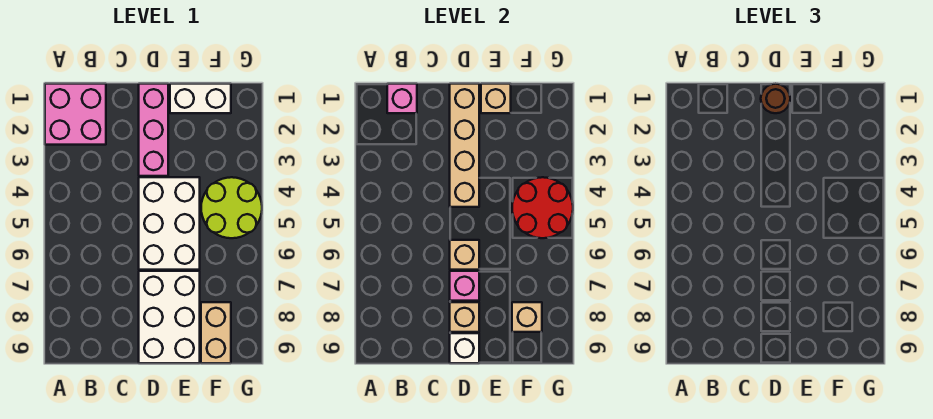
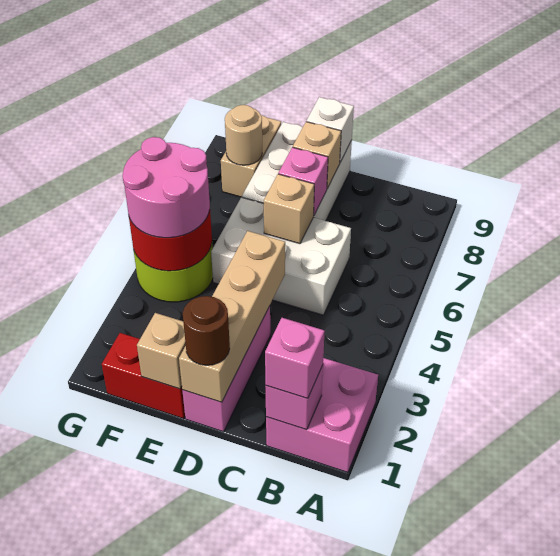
none -> pink 1x1 brick [265,318,325,398]
white 2x3 brick [139,177,200,270] -> white 2x3 brick turned to [211,197,351,315]
white 1x2 brick [170,84,231,113] -> red 1x2 brick [102,333,185,419]
none -> pink 2x2 round brick [123,137,210,238]
tan 1x1 brick [512,302,542,332] -> tan 1x1 round brick [225,105,262,165]

